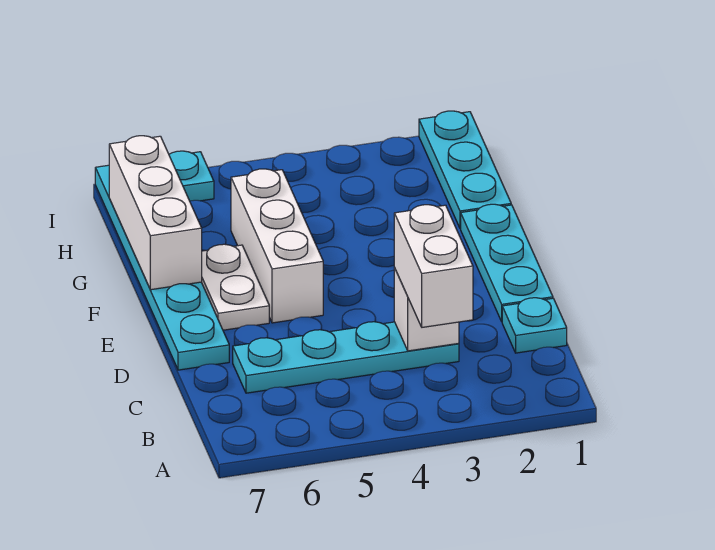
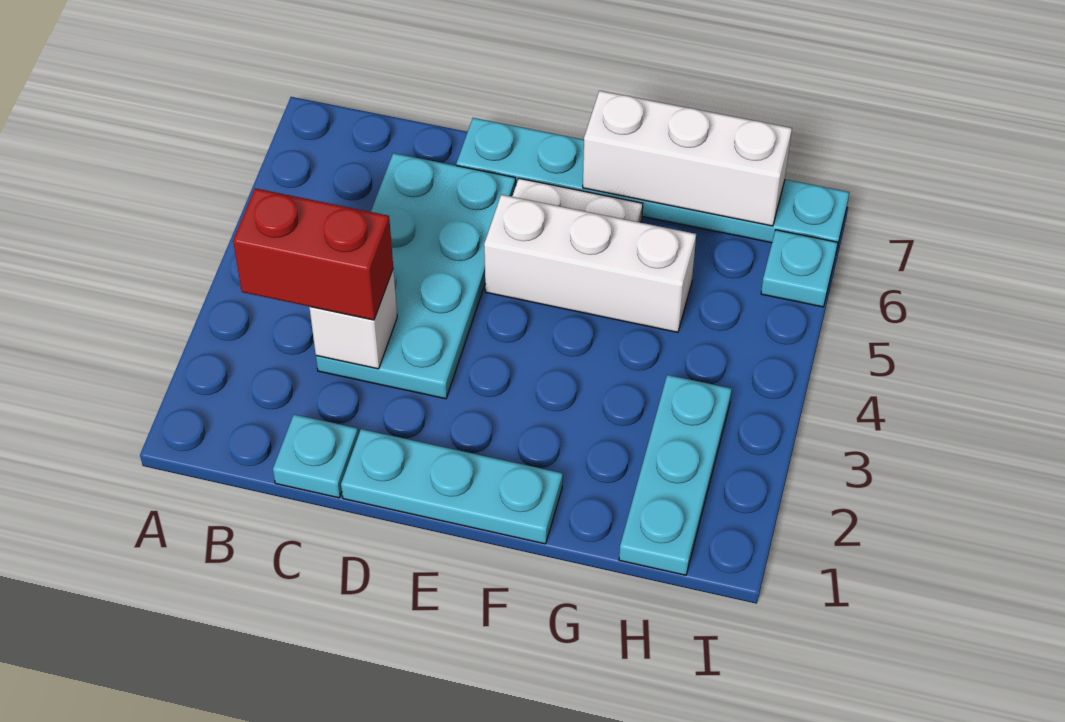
white 1x2 brick [394,205,473,327] -> red 1x2 brick [233,188,393,320]
cyan 1x4 plate [233,322,459,393] -> cyan 2x4 plate [316,153,516,399]
cyan 1x3 plate [419,111,511,229] -> cyan 1x3 plate turned to [619,375,732,575]

